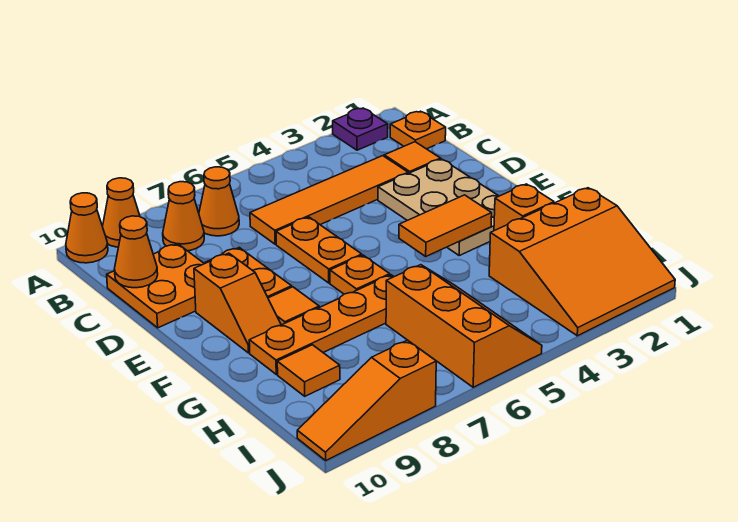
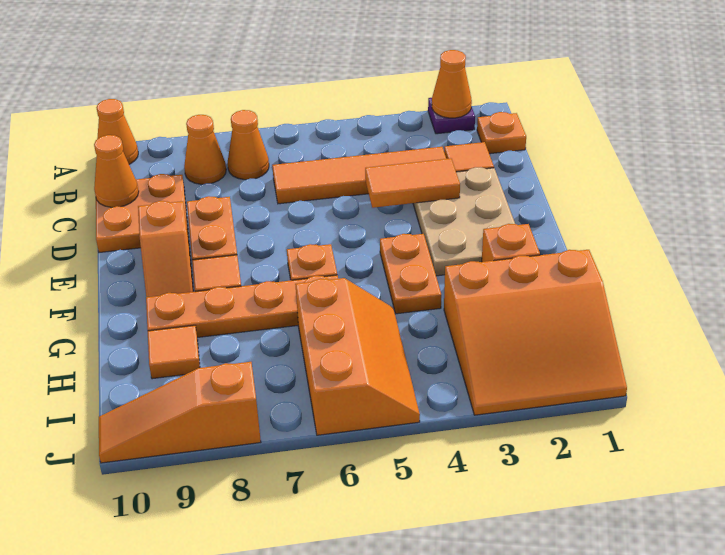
orange 1x1 cone [103,178,140,247] -> orange 1x1 cone moved to [432,50,472,118]
orange 1x2 plate [276,217,362,283] -> orange 1x2 plate moved to [380,234,441,314]
orange 1x2 tile [399,195,492,256] -> orange 1x2 tile moved to [365,158,460,208]

